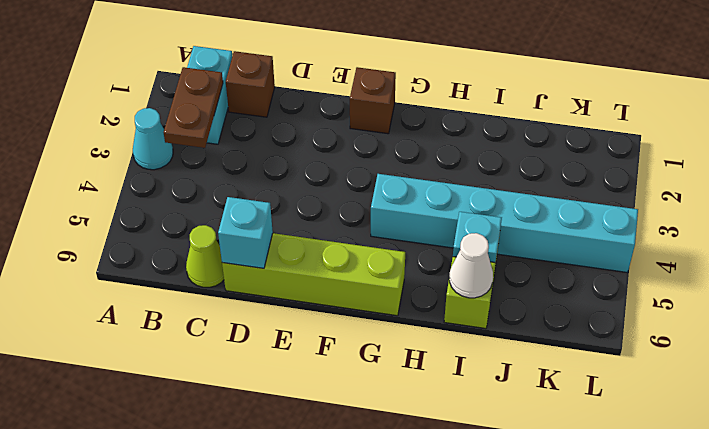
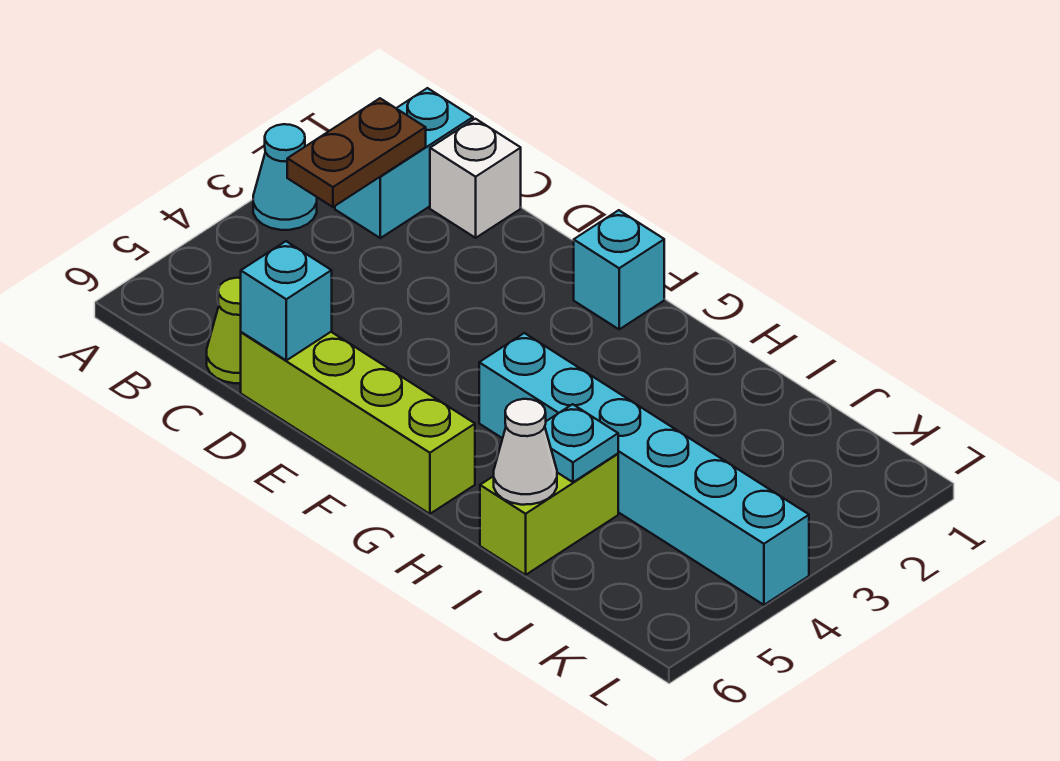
brown 1x1 brick [226,51,275,117] -> white 1x1 brick [430,119,521,238]
brown 1x1 brick [350,67,396,134] -> cyan 1x1 brick [574,210,664,329]

